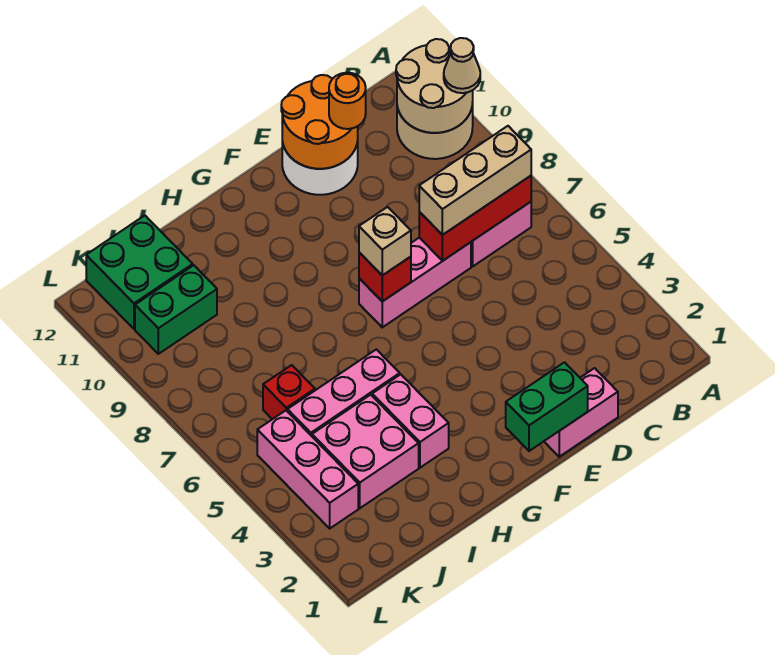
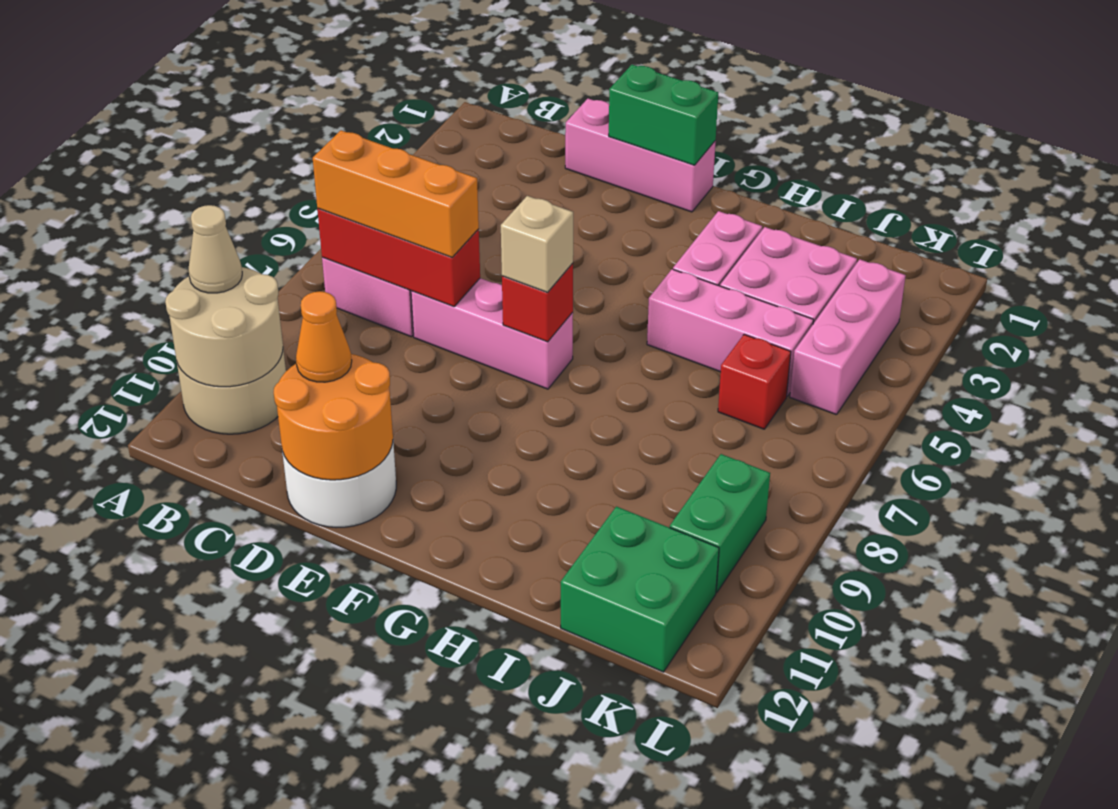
tan 1x3 brick [419,126,531,235] -> orange 1x3 brick [313,130,479,257]
pink 1x2 brick [544,368,618,457] -> pink 1x3 brick [565,99,716,212]
orange 1x1 round brick [329,73,366,129] -> orange 1x1 cone [296,291,352,382]
green 1x2 brick [135,265,217,354] -> green 1x2 brick turned to [670,454,770,592]

